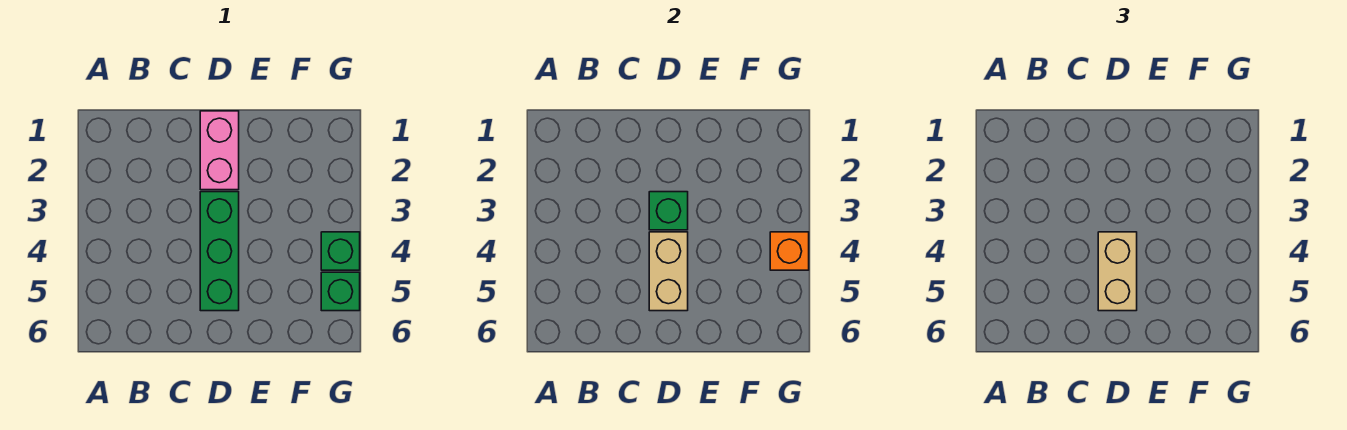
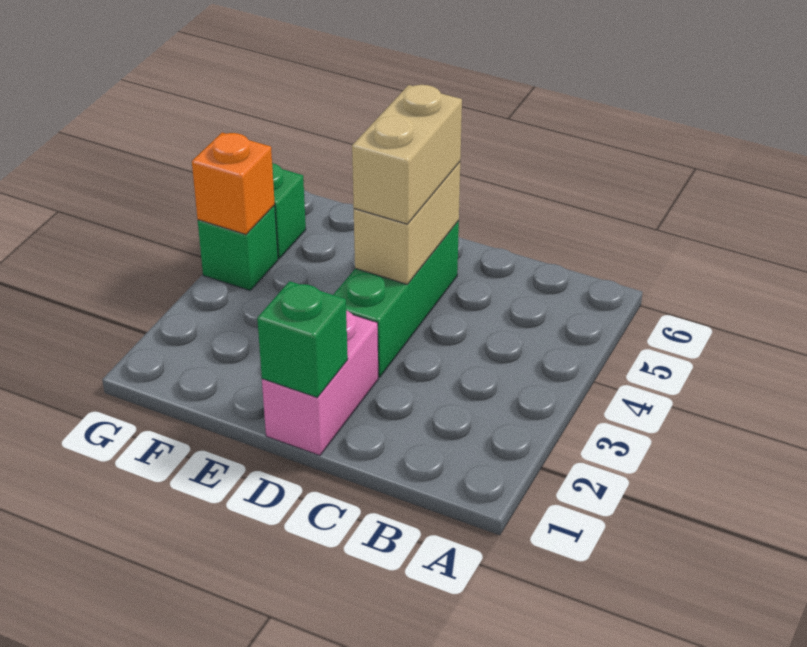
green 1x1 brick [649,192,688,230] -> green 1x1 brick moved to [257,281,348,397]

